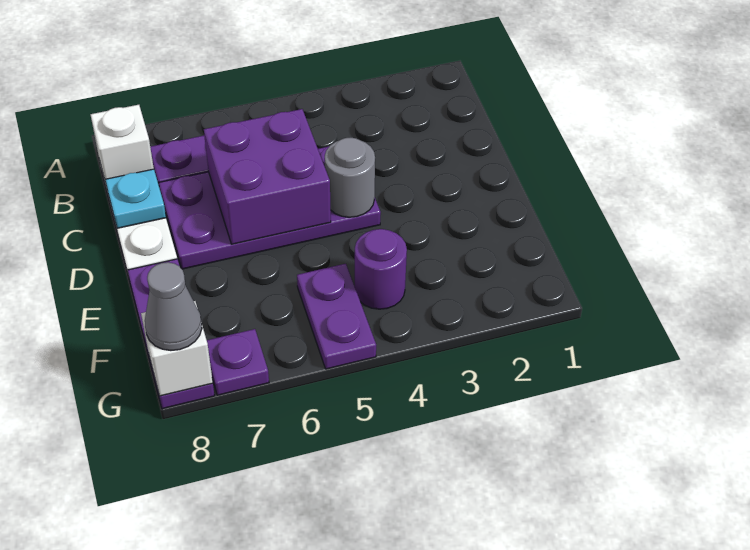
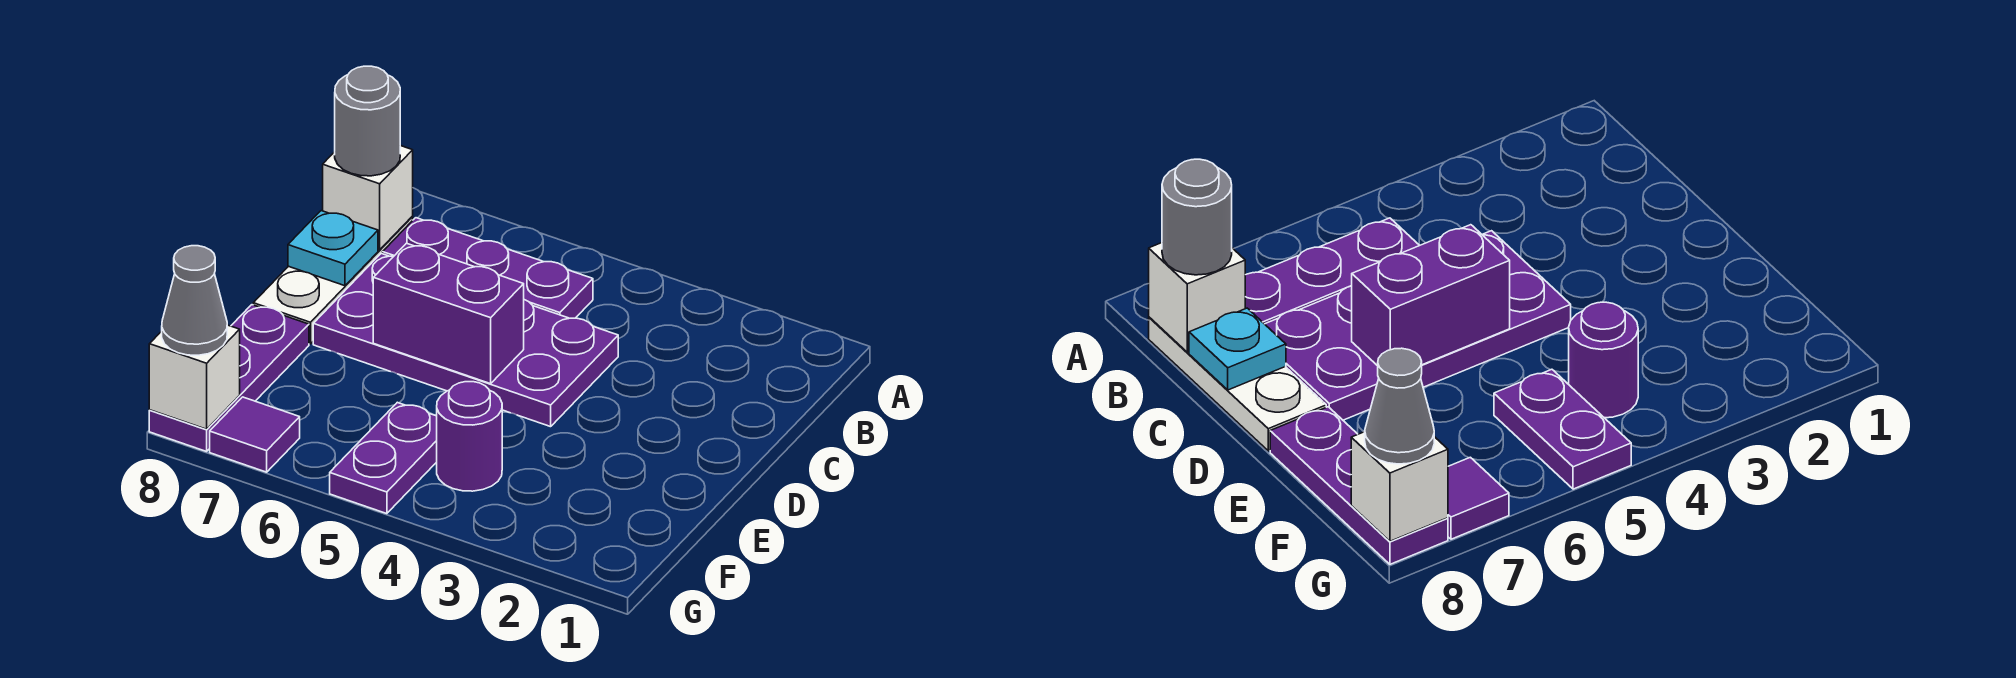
purple 2x2 brick [204,109,331,244] -> purple 1x2 brick [373,243,524,384]
grey 1x1 round brick [325,138,375,217] -> grey 1x1 round brick moved to [335,66,400,176]
purple 1x1 plate [207,329,269,395] -> purple 1x1 tile [210,397,300,472]

